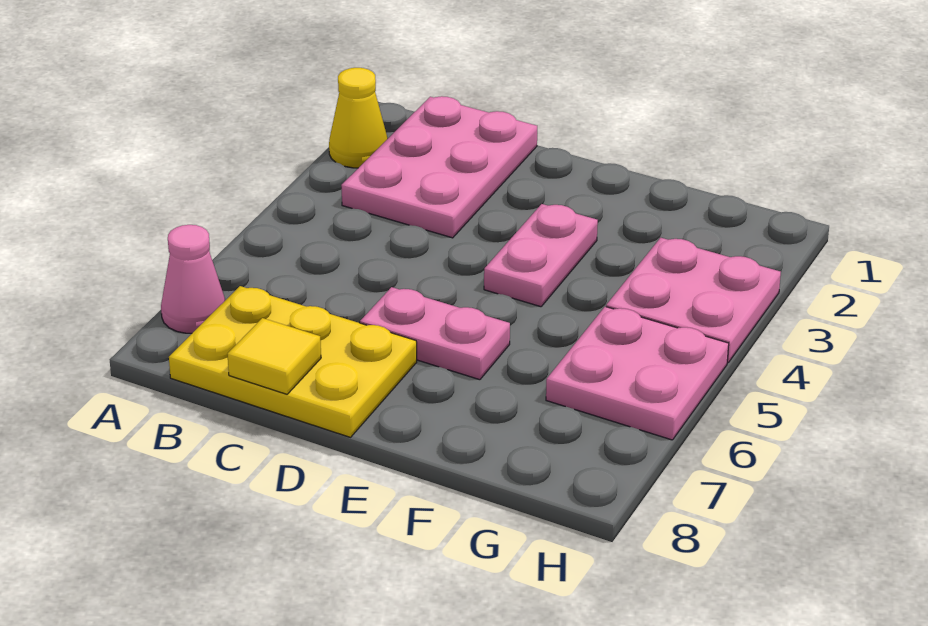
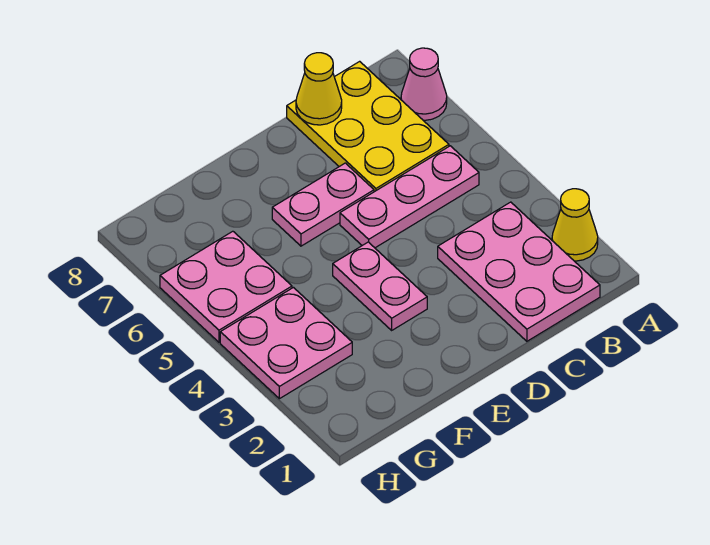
none -> pink 1x3 plate [340,146,479,248]
yellow 2x3 plate [169,286,417,437] -> yellow 2x3 plate turned to [287,61,449,192]
yellow 1x1 tile [228,318,321,394] -> yellow 1x1 cone [296,53,342,125]

